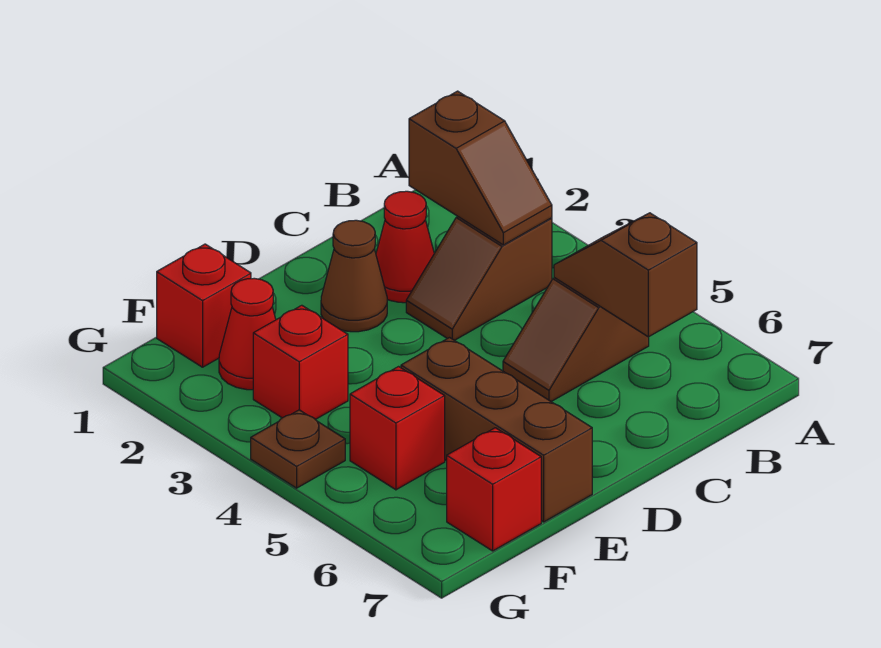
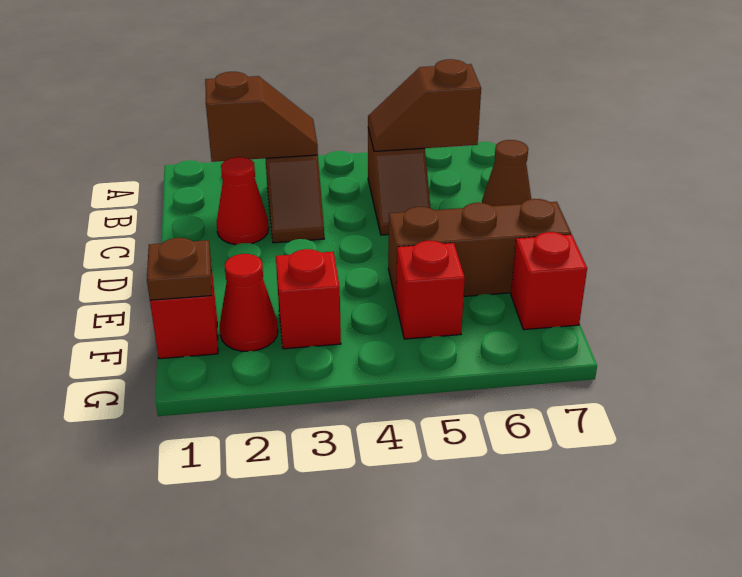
brown 1x1 cone [321,220,387,332] -> brown 1x1 cone moved to [482,140,531,206]
brown 1x1 plate [251,410,345,488] -> brown 1x1 plate moved to [147,238,212,300]

